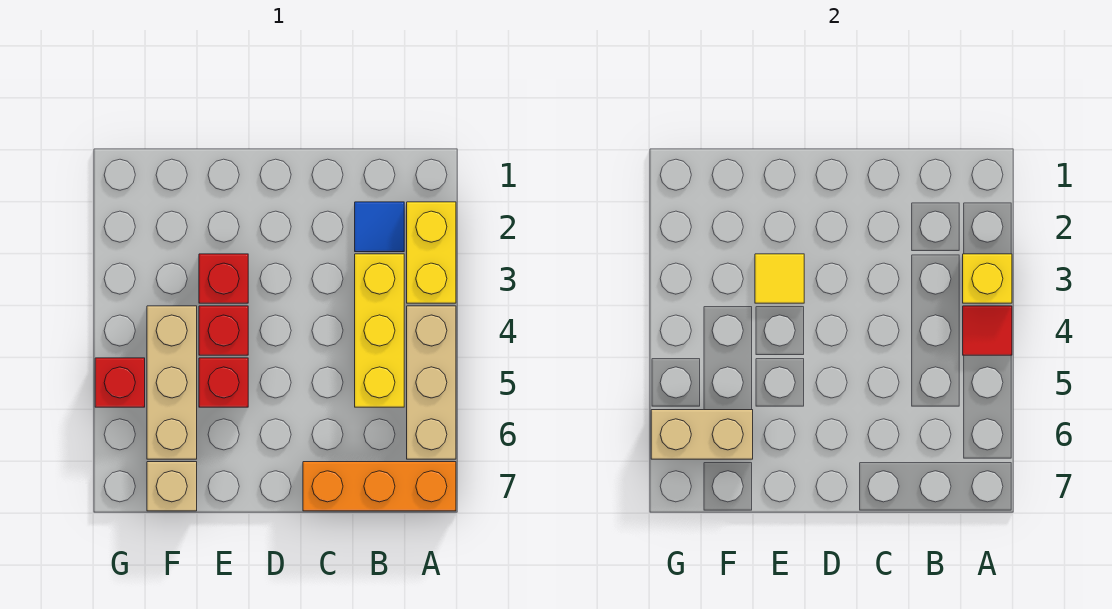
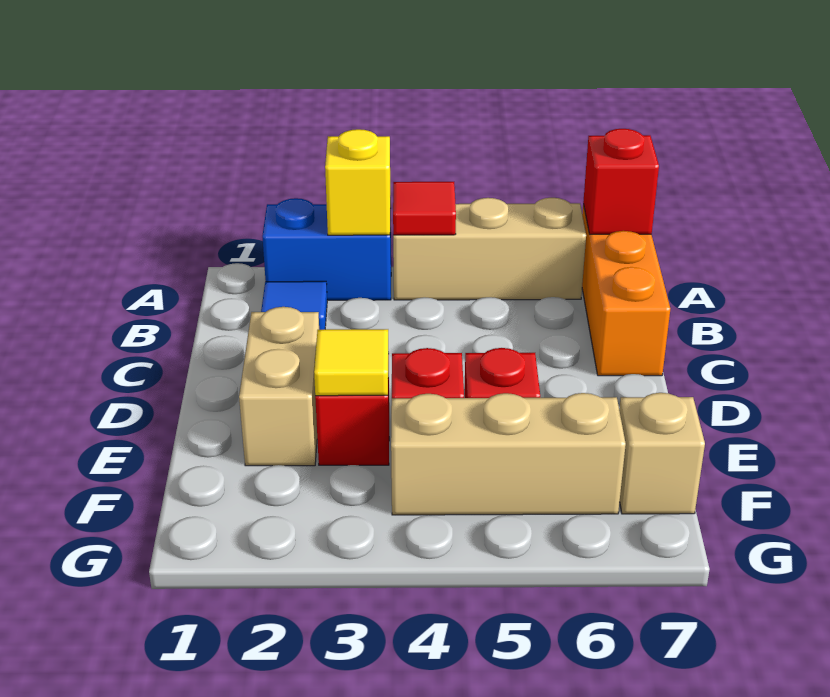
yellow 1x2 brick [407,202,456,303] -> blue 1x2 brick [262,198,391,300]
yellow 1x3 brick [355,254,404,407] -> none
tan 1x2 brick [651,410,753,459] -> tan 1x2 brick moved to [239,307,319,466]
red 1x1 brick [95,358,145,407] -> red 1x1 brick moved to [583,129,659,234]

